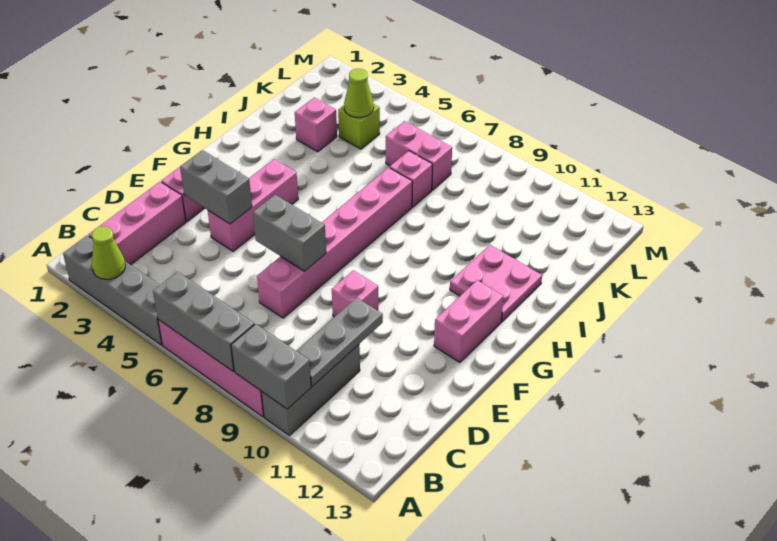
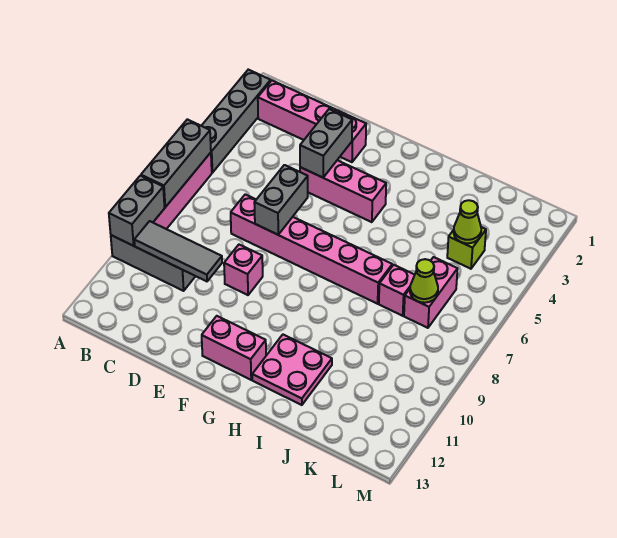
lime 1x1 cone [92,227,125,279] -> lime 1x1 cone moved to [410,259,438,303]
grey 1x3 plate [296,298,383,386] -> grey 1x3 tile [134,221,222,281]
pink 1x1 brick [295,98,337,152] -> none

